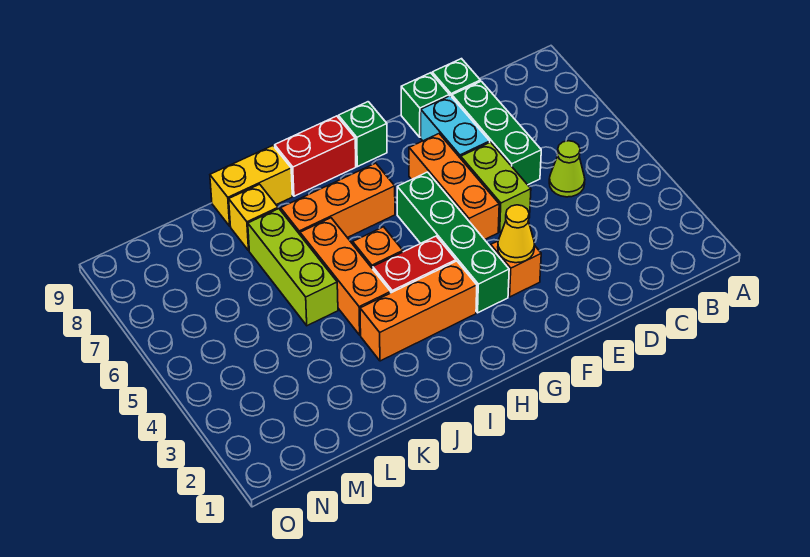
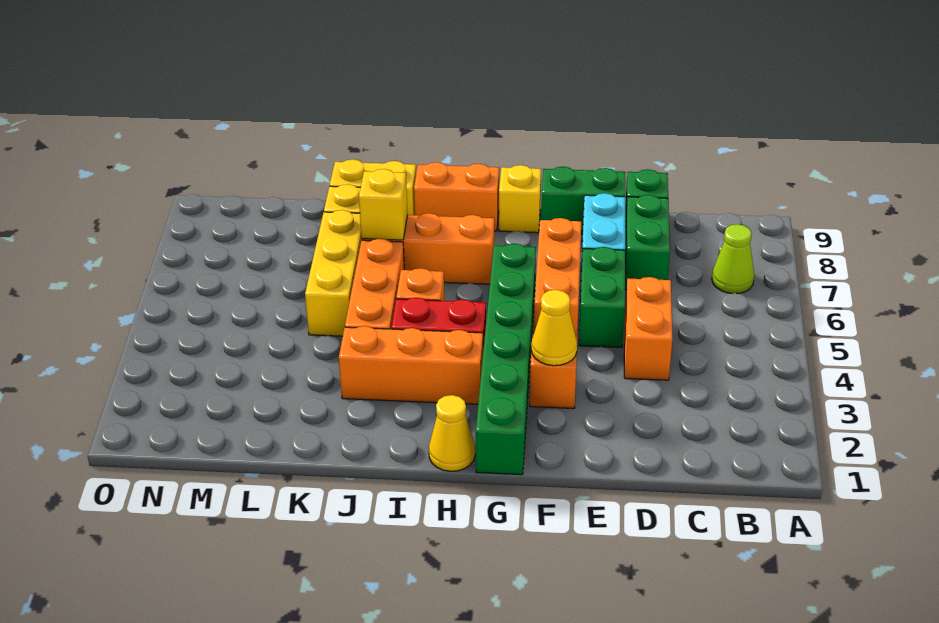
lime 1x1 cone [549,141,585,197] -> lime 1x1 cone moved to [712,224,754,294]
none -> orange 1x2 brick [624,277,673,380]
green 1x3 brick [452,81,541,185] -> green 1x2 brick [625,195,670,290]
lime 1x2 brick [461,142,531,232] -> green 1x2 brick [579,247,625,348]
green 1x1 brick [401,73,449,137] -> green 1x2 brick [541,167,625,234]
green 1x4 brick [397,172,509,313] -> green 1x6 brick [476,243,536,475]
green 1x1 brick [338,102,387,167] -> yellow 1x1 brick [499,165,541,233]
none -> yellow 1x1 cone [429,395,475,471]
red 1x2 brick [275,116,356,196] -> orange 1x2 brick [414,162,499,231]
none -> yellow 1x1 brick [359,169,408,240]
lime 1x3 brick [248,209,338,326] -> yellow 1x3 brick [305,210,362,336]

